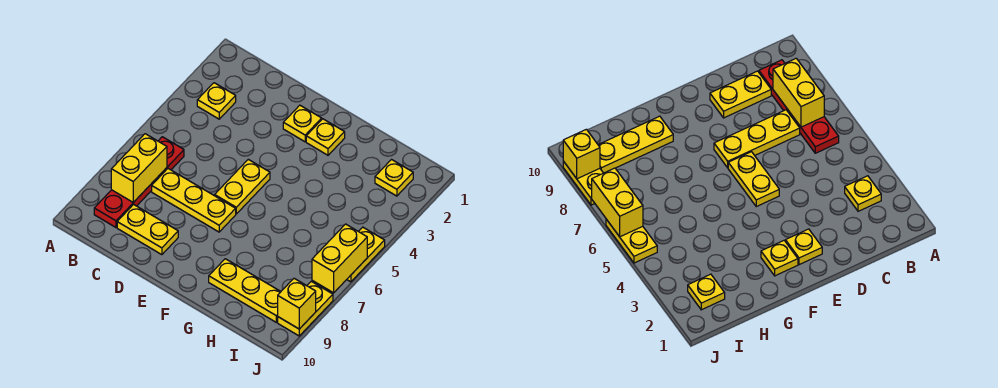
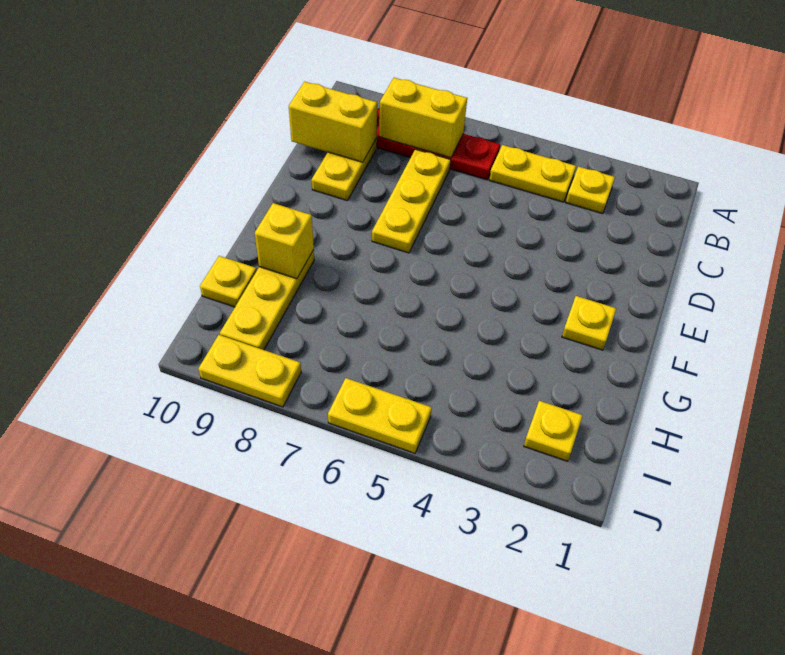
yellow 1x1 plate [283,105,322,142] -> yellow 1x1 plate moved to [200,256,257,307]
yellow 1x2 plate [215,159,270,214] -> yellow 1x2 plate moved to [489,145,576,202]
yellow 1x2 brick [312,224,367,293] -> yellow 1x2 brick moved to [289,82,377,162]
yellow 1x1 brick [278,278,316,329] -> yellow 1x1 brick moved to [255,203,314,279]

